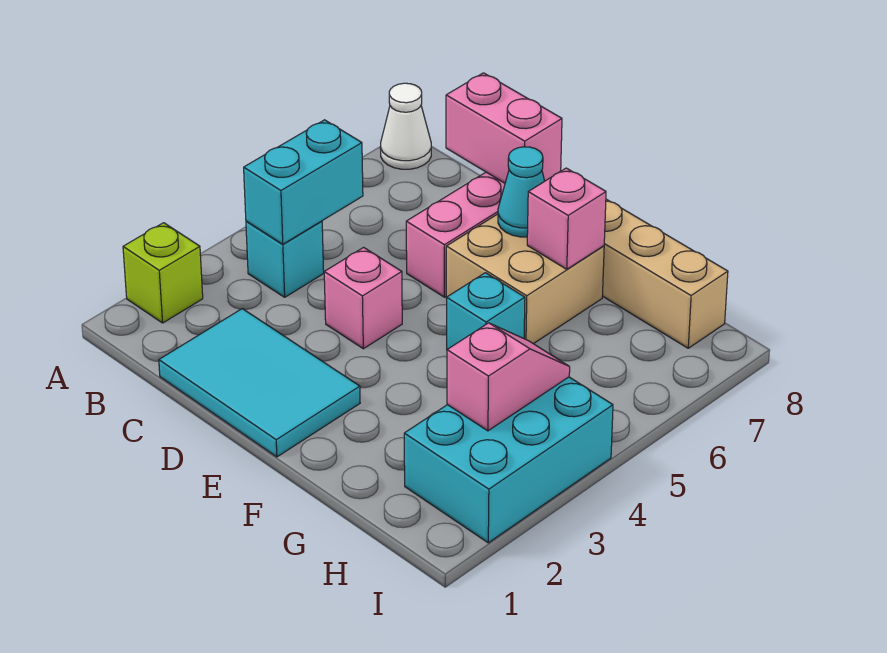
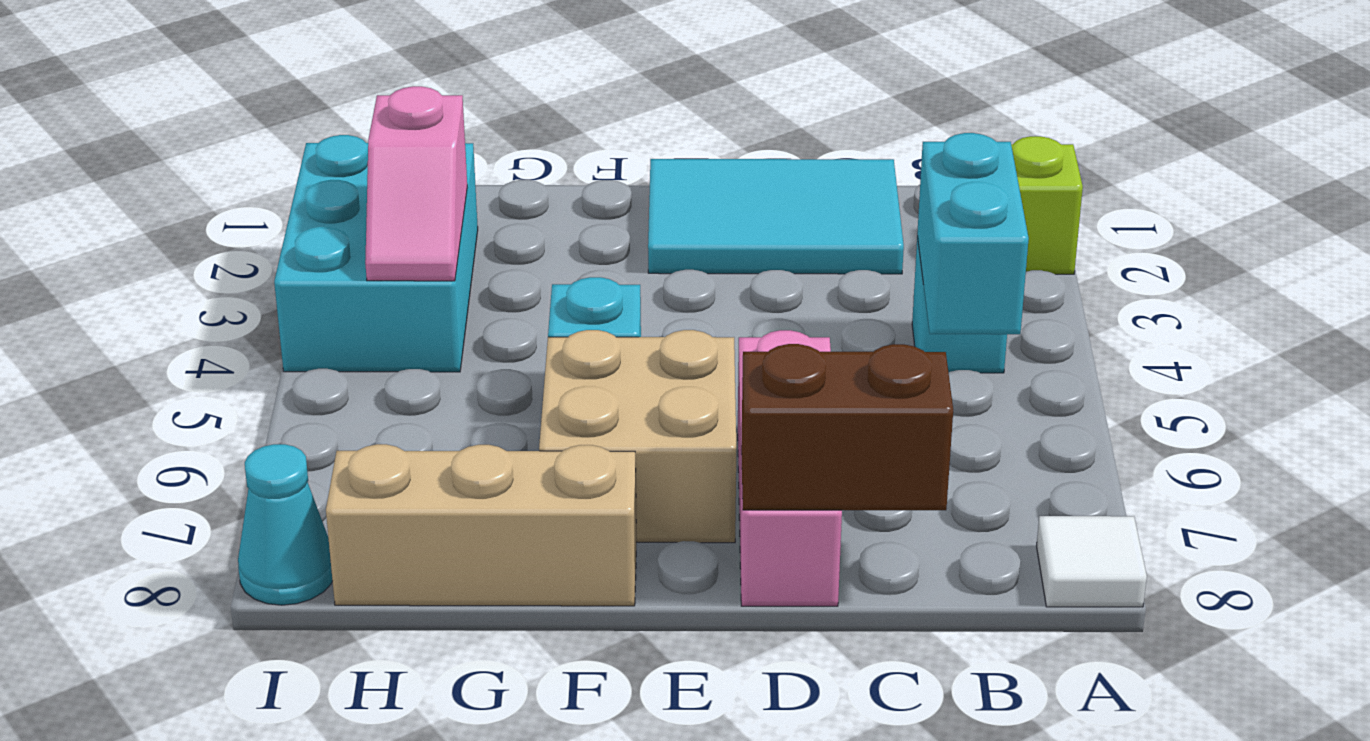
white 1x1 cone [380,83,431,169] -> white 1x1 tile [1037,516,1147,607]
pink 1x2 brick [446,73,562,183] -> brown 1x2 brick [741,344,953,510]
pink 1x1 brick [324,247,402,349] -> none
cyan 1x1 cone [498,147,544,237] -> cyan 1x1 cone moved to [238,444,333,605]
pink 1x1 brick [527,168,606,269] -> none

